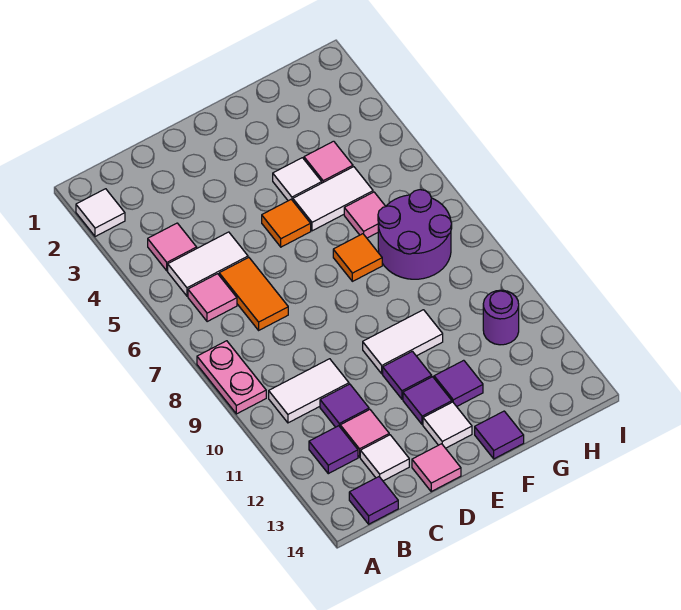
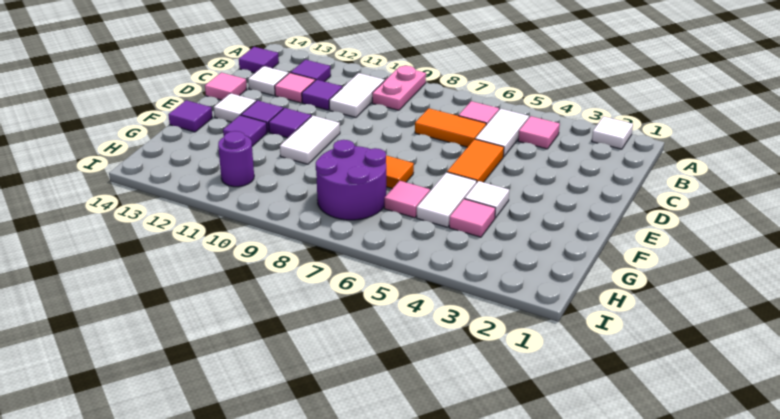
pink 1x2 plate [197,341,266,414] -> pink 1x2 plate turned to [372,66,426,110]
orange 1x1 tile [262,199,311,247] -> orange 1x2 tile [447,139,504,182]

